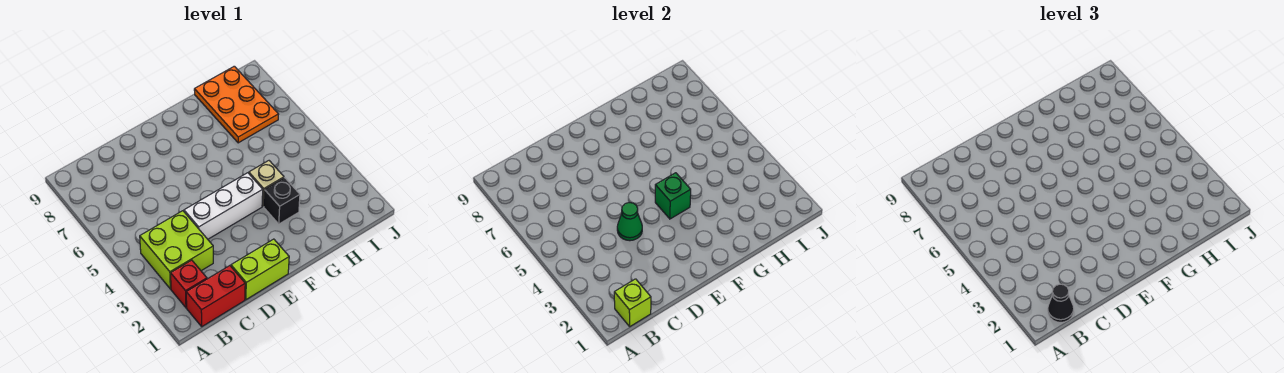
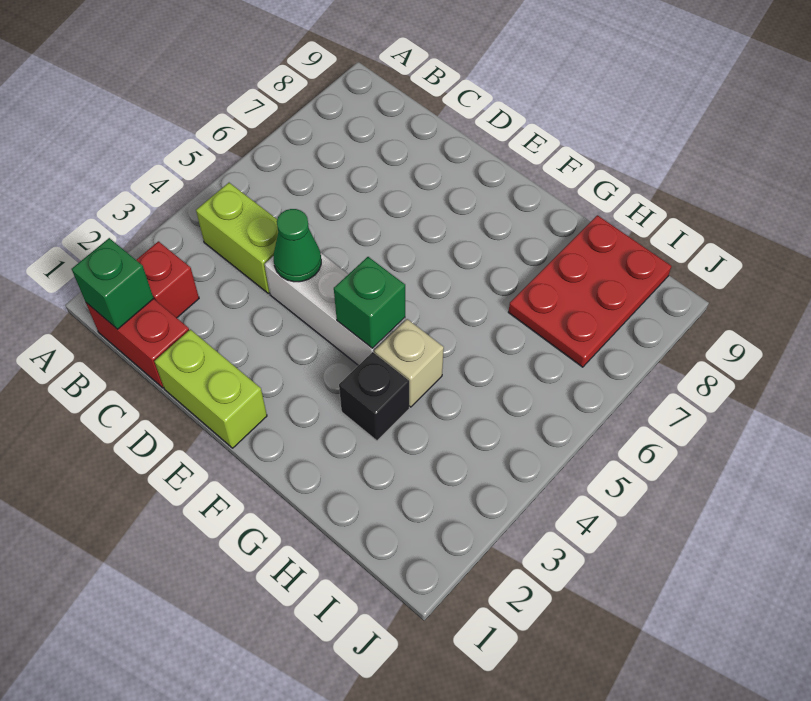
lime 1x1 brick [614,279,651,326] -> green 1x1 brick [72,238,154,329]
black 1x1 cone [1048,284,1074,322] -> none
lime 2x2 brick [140,211,213,289] -> lime 1x2 brick [196,183,278,293]
orange 2x3 plate [194,66,279,143] -> red 2x3 plate [508,215,671,367]

